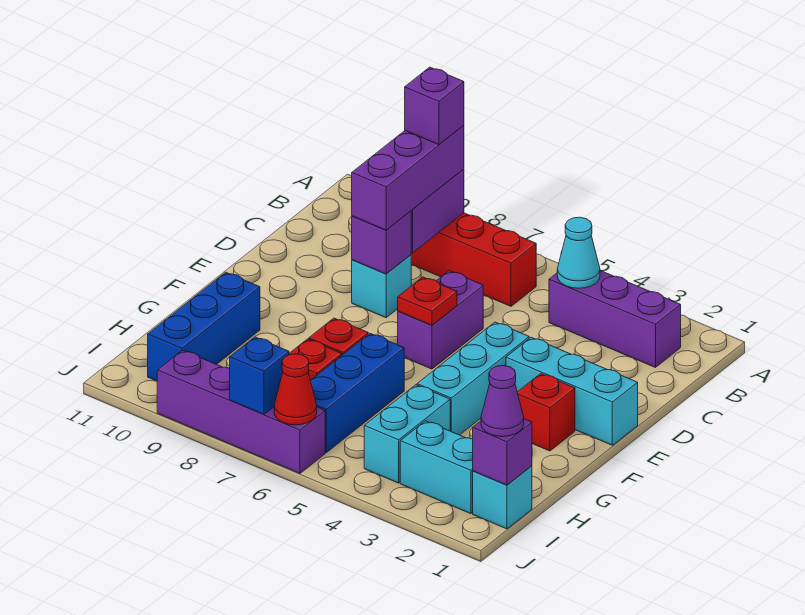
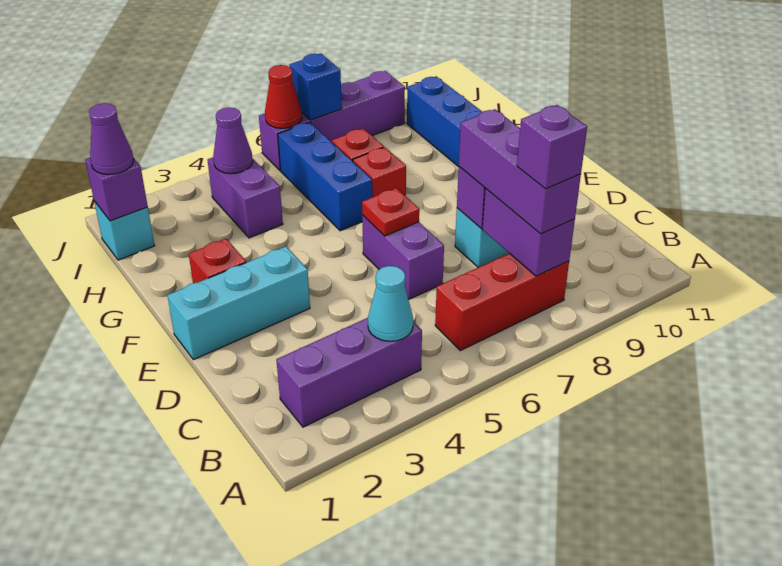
cyan 1x3 brick [417,322,529,435] -> none
cyan 1x2 brick [364,385,450,483] -> purple 1x2 brick [208,157,283,238]
cyan 1x2 brick [400,421,473,514] -> none
none -> purple 1x1 cone [213,107,253,174]

